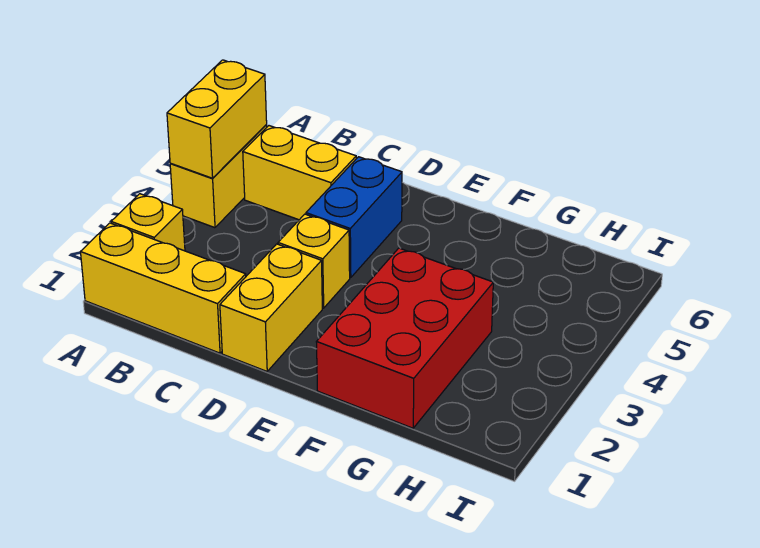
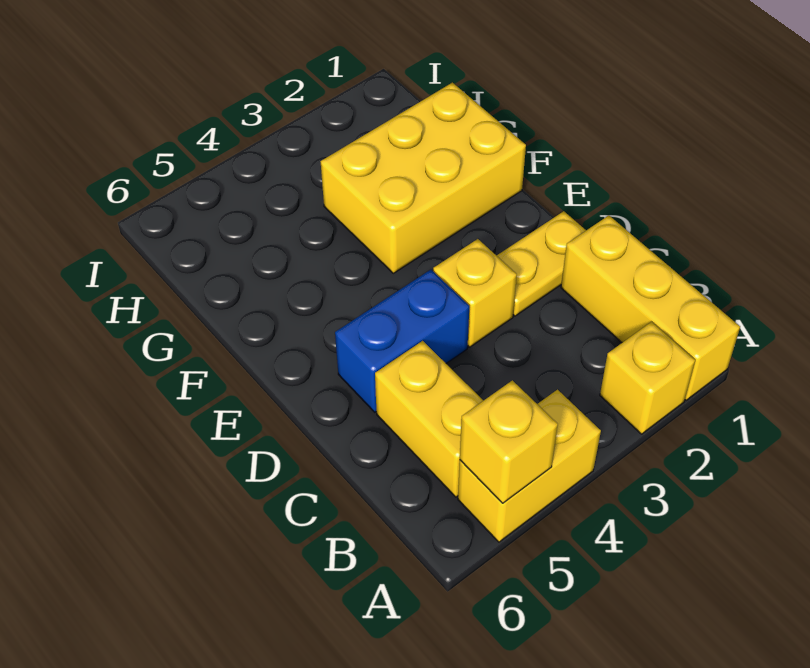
yellow 1x2 brick [167,60,267,178] -> yellow 1x1 brick [460,380,558,503]
yellow 1x2 brick [220,244,322,371] -> yellow 1x2 plate [497,211,586,316]
red 2x3 brick [317,248,493,428] -> yellow 2x3 brick [321,83,526,273]

